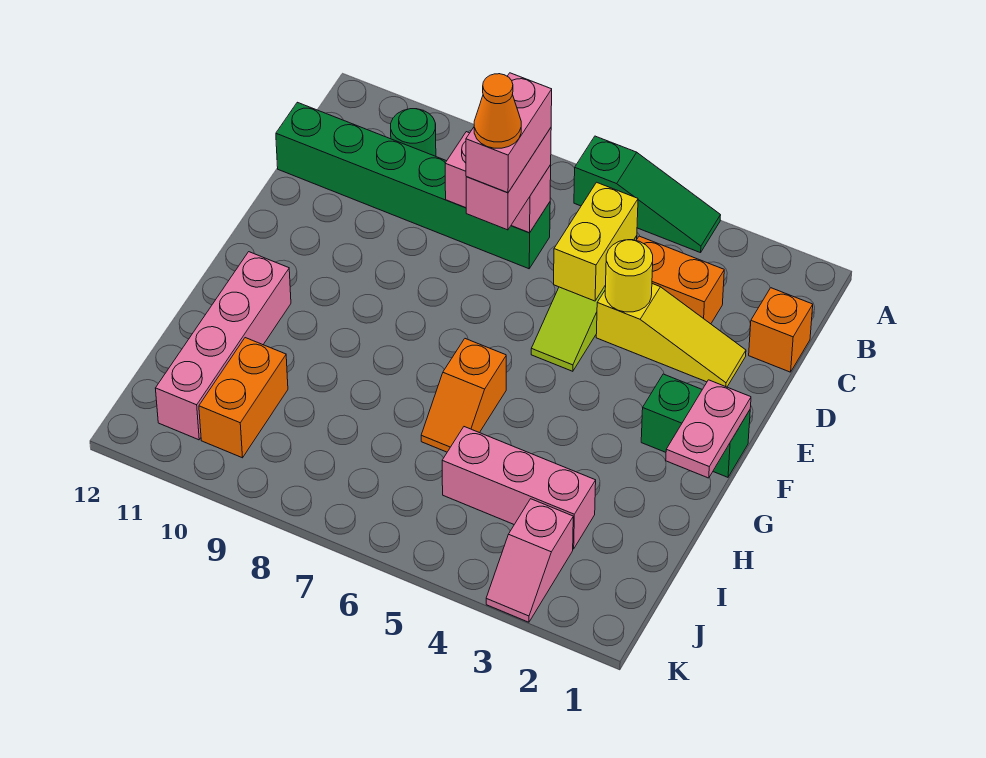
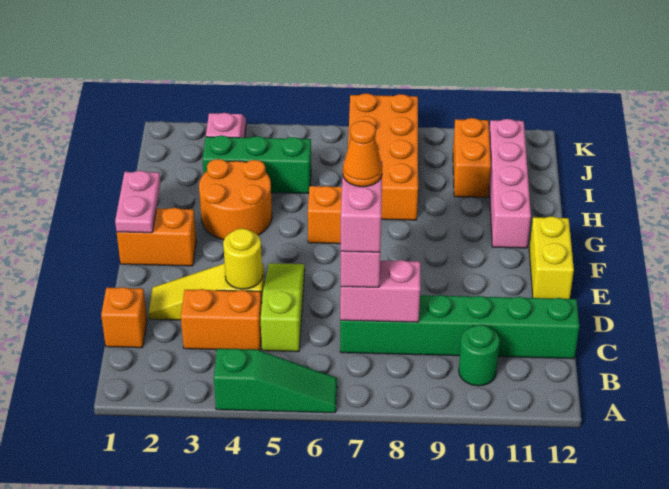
green 1x3 slope [574,136,721,253] -> green 1x3 slope turned to [214,349,337,413]
yellow 1x2 brick [554,182,638,301] -> yellow 1x2 brick moved to [529,216,574,299]
green 1x2 brick [641,374,750,477] -> orange 1x2 brick [117,208,196,266]
none -> orange 2x2 round brick [199,159,272,240]
none -> orange 2x4 brick [348,93,418,220]
pink 1x3 brick [442,427,596,549] -> green 1x3 brick [203,135,311,193]

